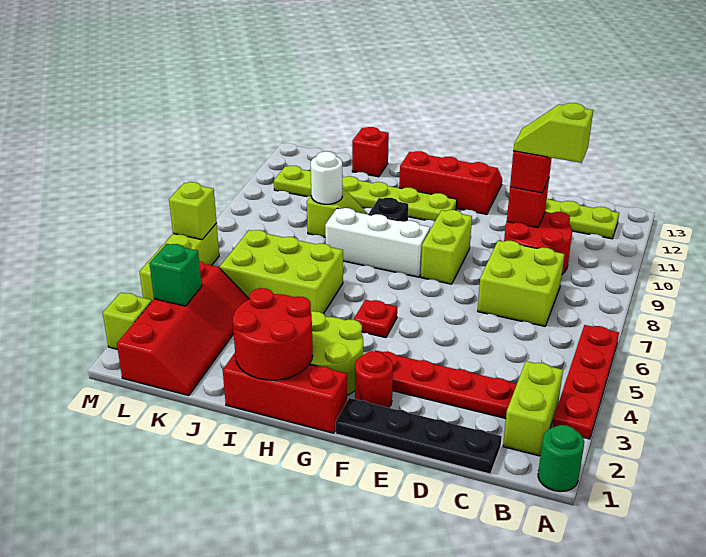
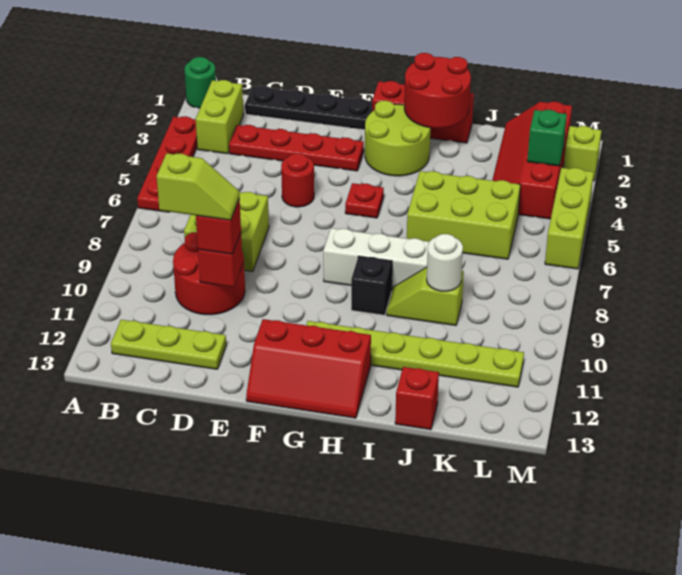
red 1x1 round brick [355,351,393,408] -> red 1x1 round brick moved to [281,153,314,207]
lime 1x2 brick [421,210,472,284] -> none
lime 1x1 brick [169,182,217,240] -> none

